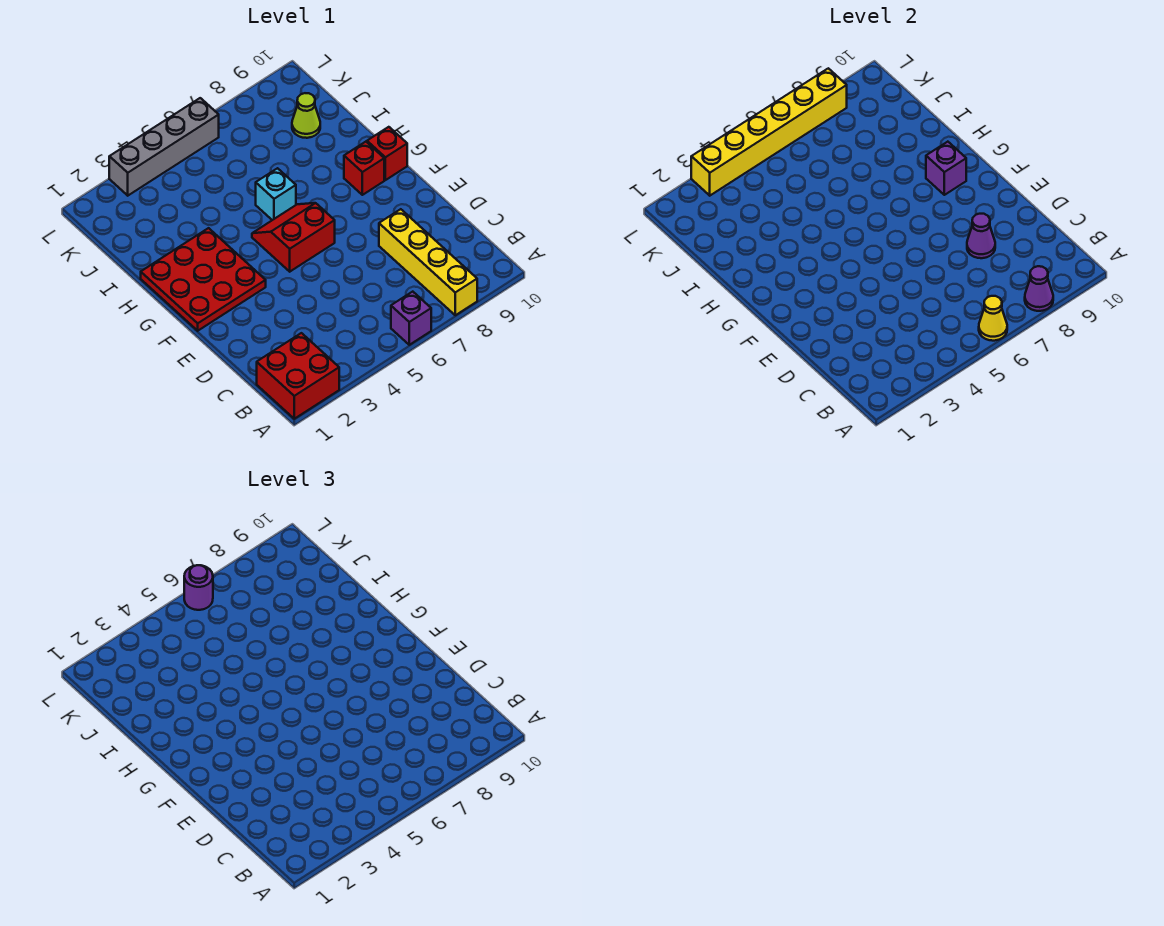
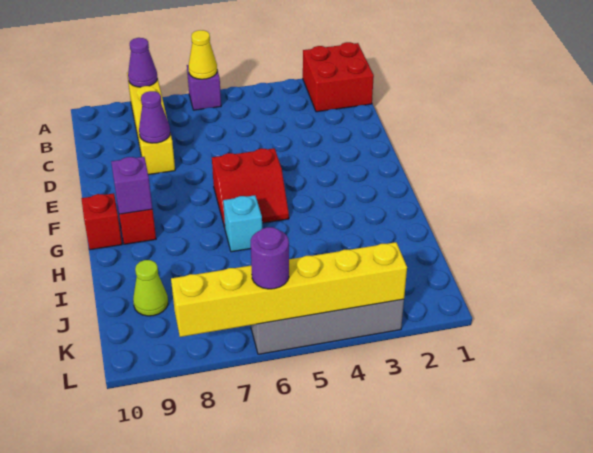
red 3x3 plate [141,228,266,331] -> none

